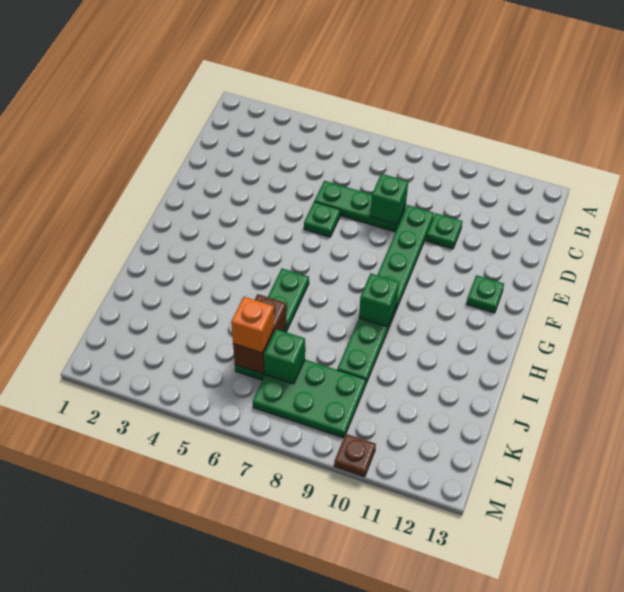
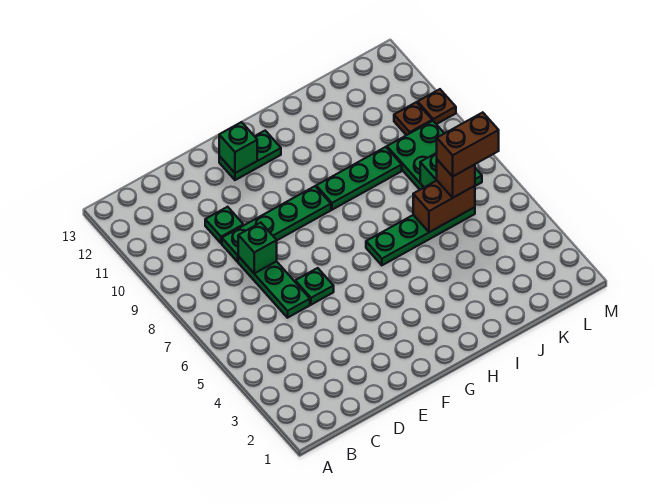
green 1x1 plate [467,275,504,313] -> green 1x2 plate [219,131,281,180]
green 1x1 brick [359,273,399,327] -> green 1x1 brick moved to [219,122,257,173]
orange 1x1 brick [231,297,274,353] -> brown 1x1 brick [437,160,475,198]
none -> brown 1x2 brick [437,112,499,176]
none -> brown 1x1 plate [394,102,432,135]

